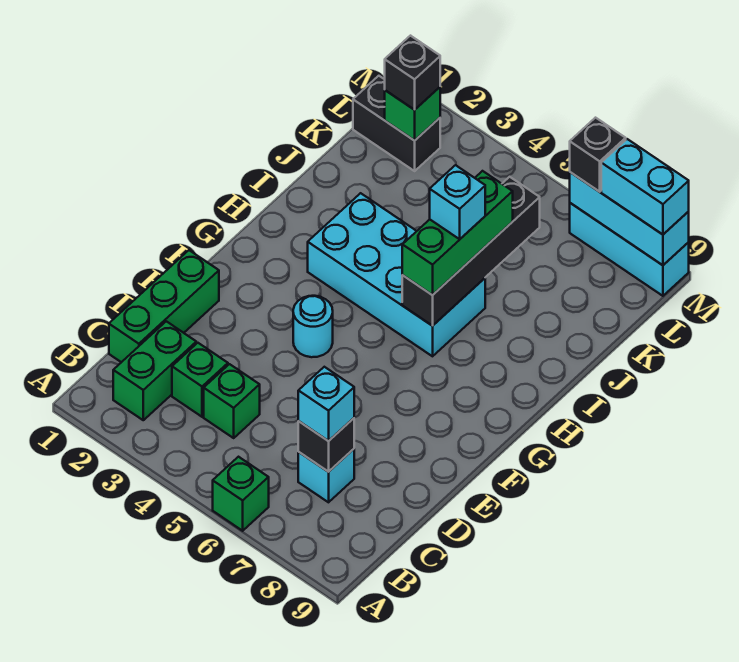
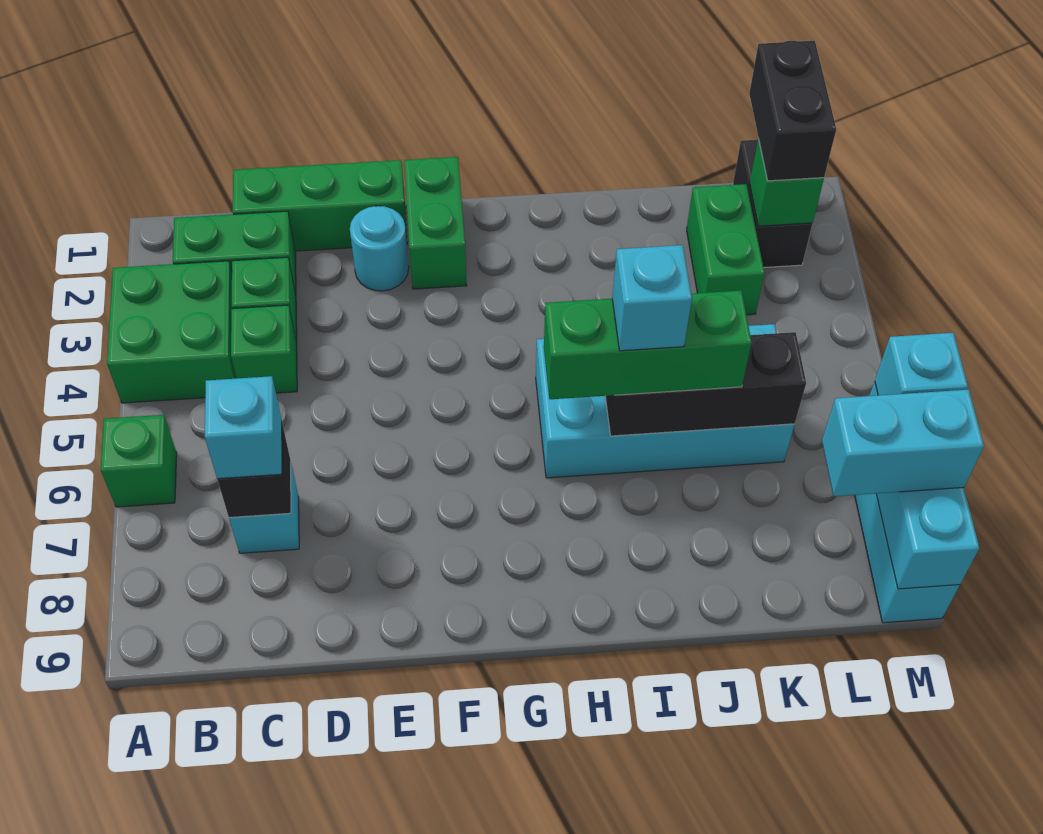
none -> green 2x2 brick [107,261,237,403]
none -> green 1x2 brick [404,157,467,289]
cyan 1x1 round brick [293,296,333,357] -> cyan 1x1 round brick moved to [350,206,409,291]
cyan 2x4 brick [308,193,485,356] -> cyan 2x4 brick turned to [536,324,795,478]
black 1x4 brick [402,177,540,326] -> black 1x3 brick [605,332,806,436]
none -> green 1x2 brick [687,184,764,315]
black 1x1 brick [385,36,440,110] -> black 1x2 brick [749,41,836,181]
black 1x1 brick [570,118,626,192] -> cyan 1x1 brick [875,333,968,395]
cyan 1x2 brick [601,139,689,234] -> cyan 1x2 brick turned to [822,390,984,496]

